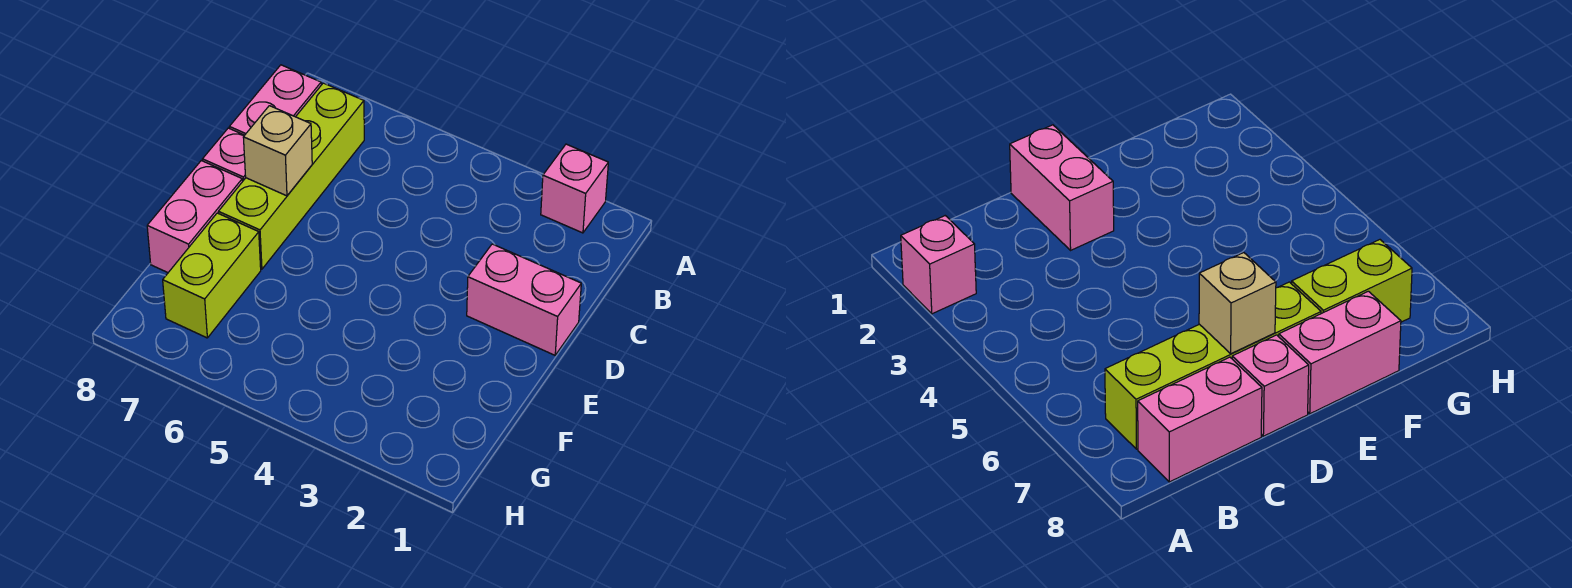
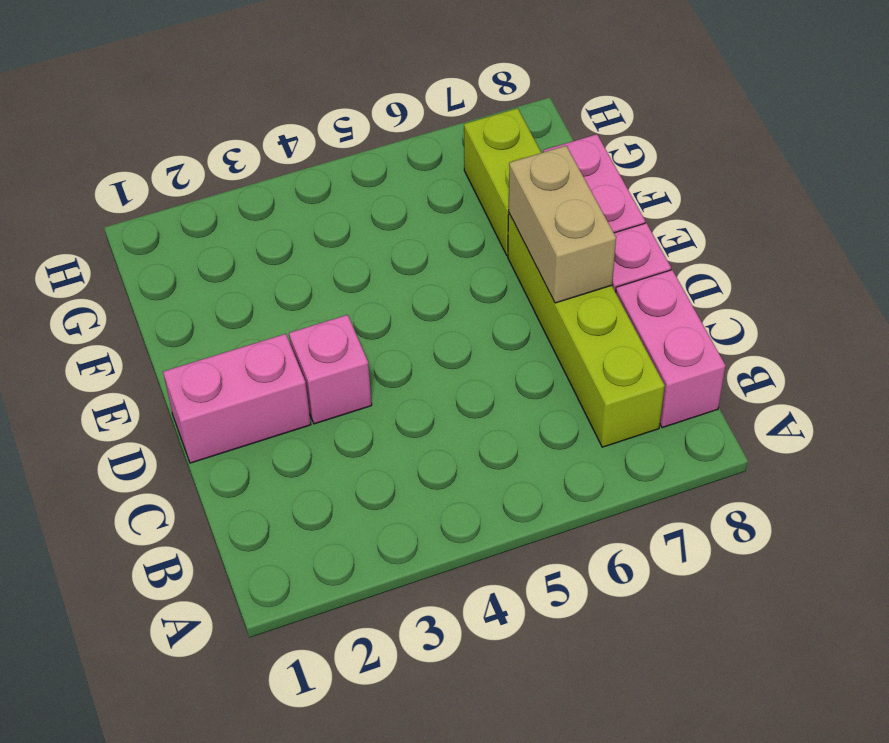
pink 1x1 brick [541,144,608,233] -> pink 1x1 brick moved to [289,315,372,424]
tan 1x1 brick [243,106,312,196] -> tan 1x2 brick [509,146,616,303]

